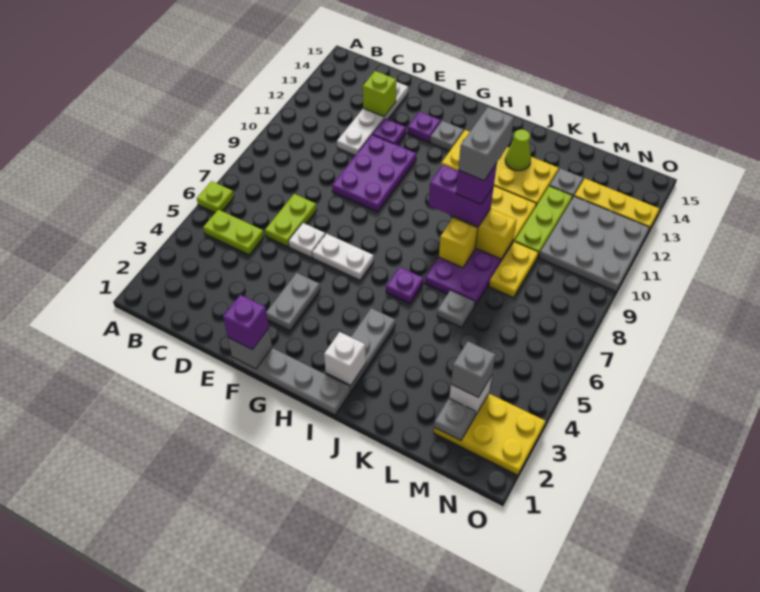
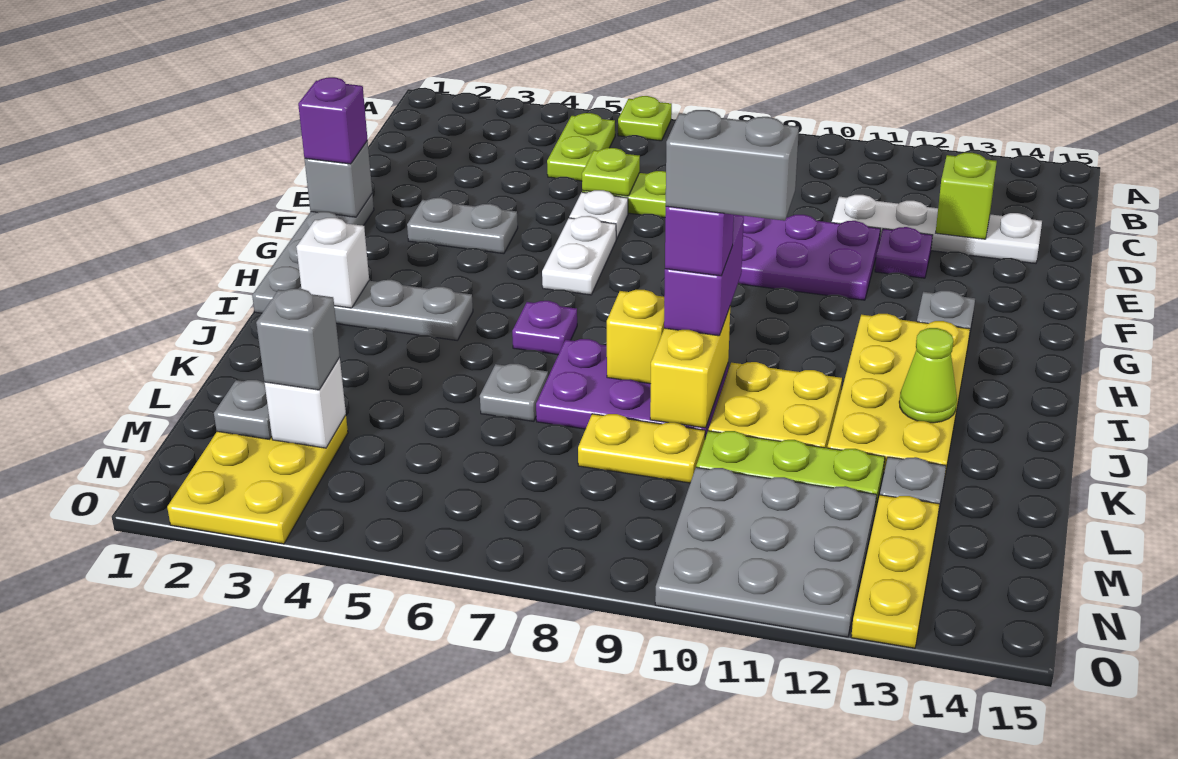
none -> lime 1x1 plate [582,148,640,196]
purple 1x1 plate [408,112,441,142] -> none

